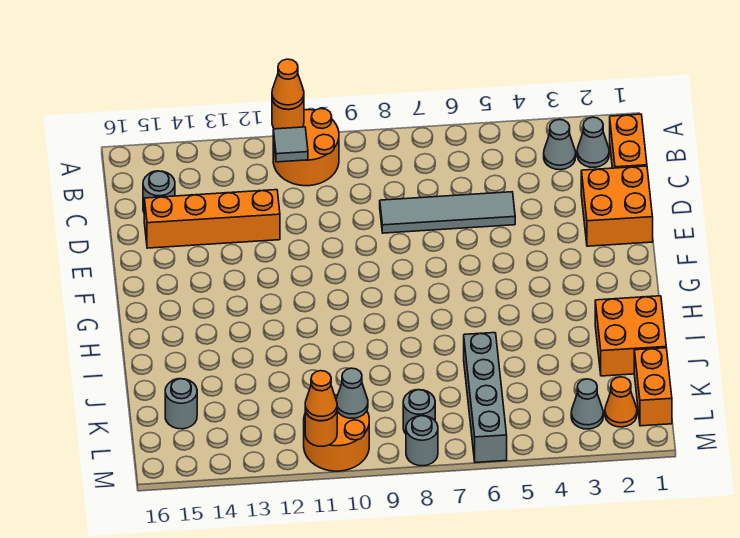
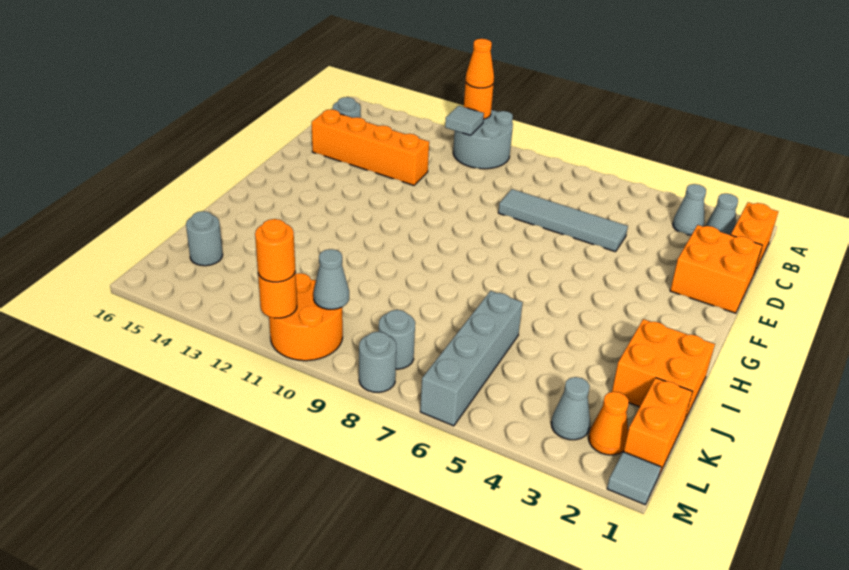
orange 2x2 round brick [273,109,339,186] -> grey 2x2 round brick [453,110,513,169]
none -> grey 1x1 tile [607,452,661,505]
orange 1x1 cone [305,371,337,421] -> orange 1x1 round brick [255,219,295,282]

